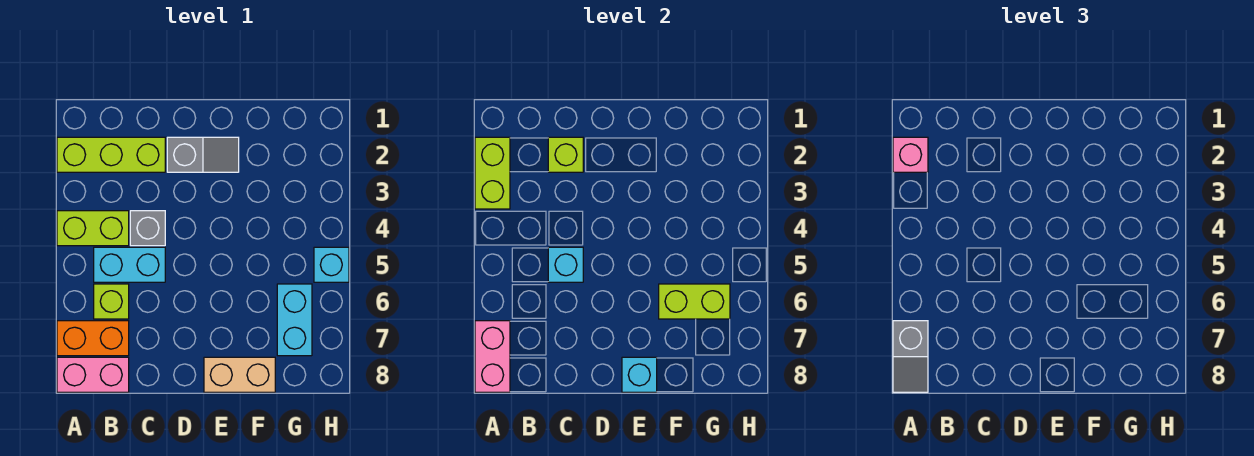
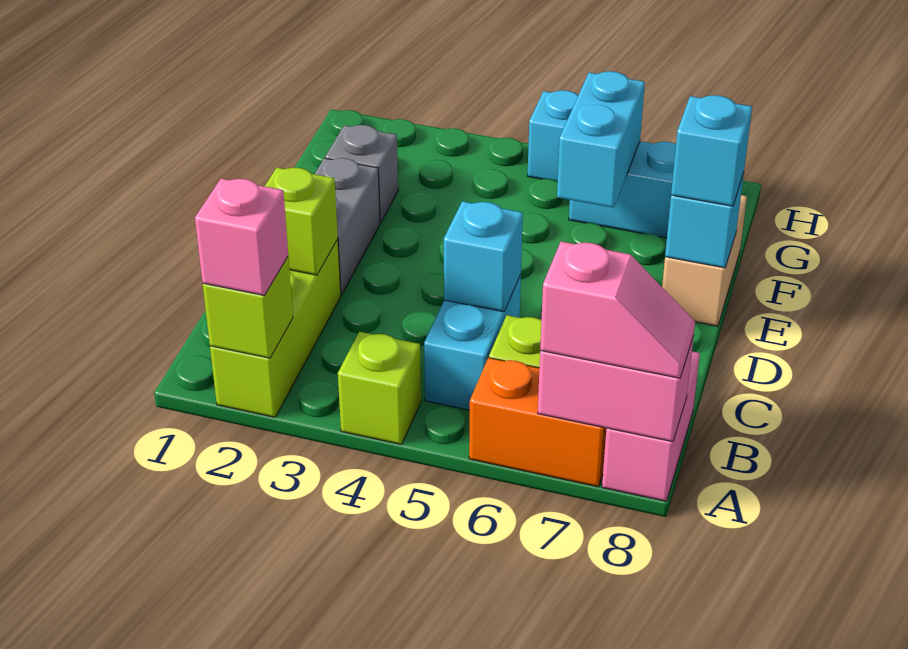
lime 1x2 brick [475,137,510,209] -> lime 1x1 brick [203,257,293,358]
lime 1x2 brick [57,211,129,246] -> lime 1x1 brick [338,332,421,444]
orange 1x2 brick [57,321,129,356] -> orange 1x2 brick turned to [469,358,607,487]
grey 1x2 slope [893,321,928,392] -> pink 1x2 slope [540,241,695,378]
grey 1x1 brick [130,211,165,246] -> grey 1x1 brick moved to [325,125,398,223]
grey 1x2 slope [167,137,239,172] -> grey 1x2 brick [315,158,380,295]
none -> cyan 1x1 brick [671,95,752,206]
lime 1x2 brick [659,284,730,319] -> cyan 1x2 brick [557,71,645,208]

